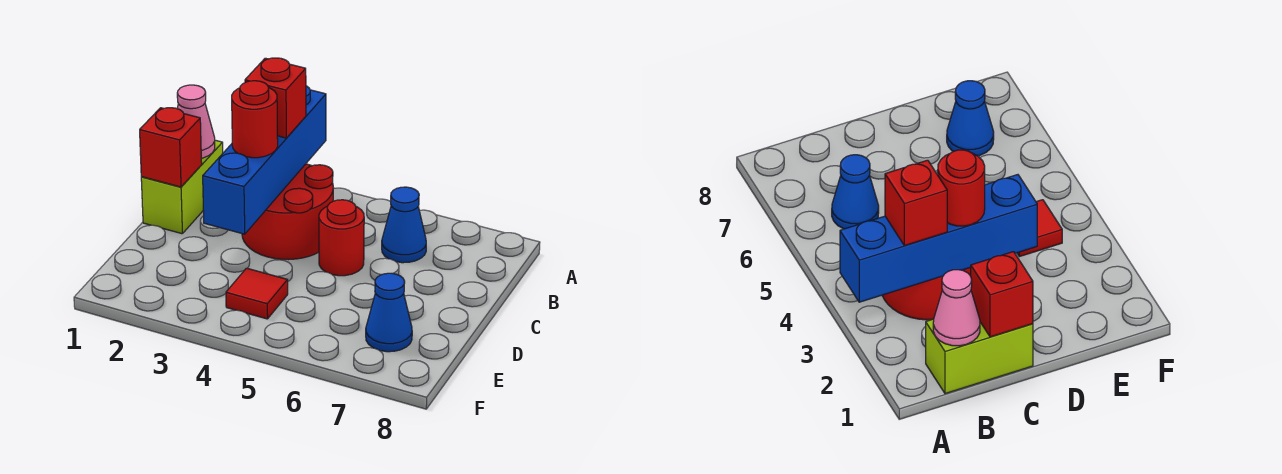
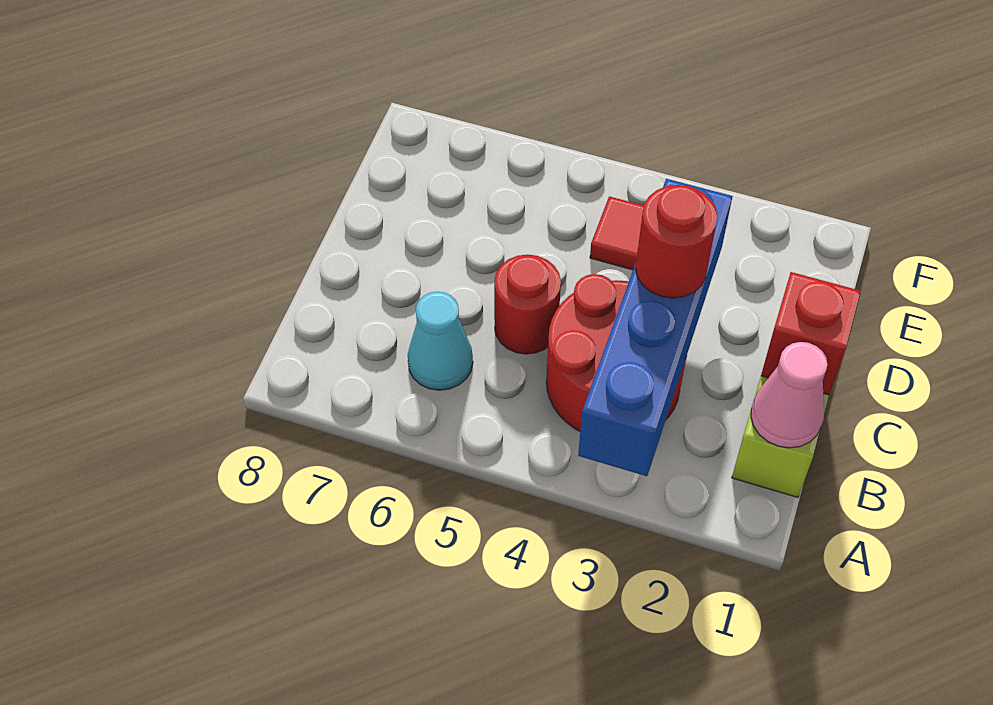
red 1x1 brick [245,58,306,138] -> none
blue 1x1 cone [382,187,426,263] -> cyan 1x1 cone [408,292,473,390]
blue 1x1 cone [366,273,412,352] -> none

